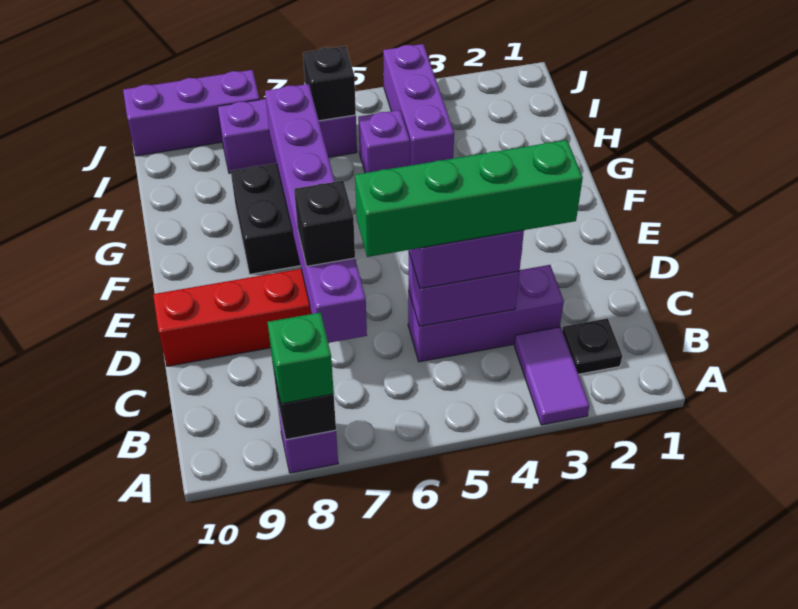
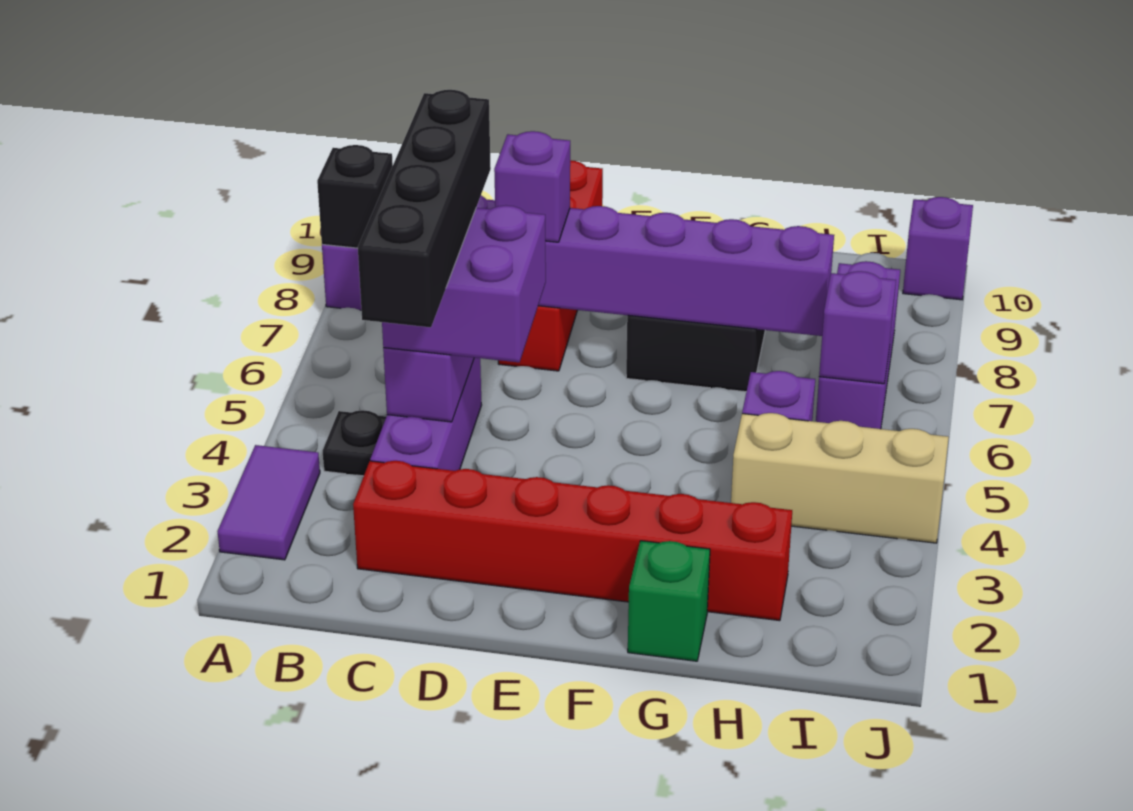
purple 1x2 tile [514,327,589,425] -> purple 1x2 tile turned to [217,445,320,560]
green 1x1 brick [268,312,334,404] -> green 1x1 brick moved to [628,541,710,661]
black 1x1 plate [562,318,622,374] -> black 1x1 plate moved to [323,410,386,476]
none -> red 1x6 brick [353,461,792,621]
green 1x4 brick [355,140,583,257] -> black 1x4 brick [358,90,491,327]
black 1x1 brick [294,181,355,266] -> purple 1x1 brick [494,131,570,242]
purple 1x3 brick [383,44,454,166] -> tan 1x3 brick [731,413,949,543]
black 1x1 brick [303,46,356,121] -> purple 1x1 brick [819,271,896,384]
purple 1x3 brick [123,70,260,156] -> purple 1x1 brick [903,197,973,300]

